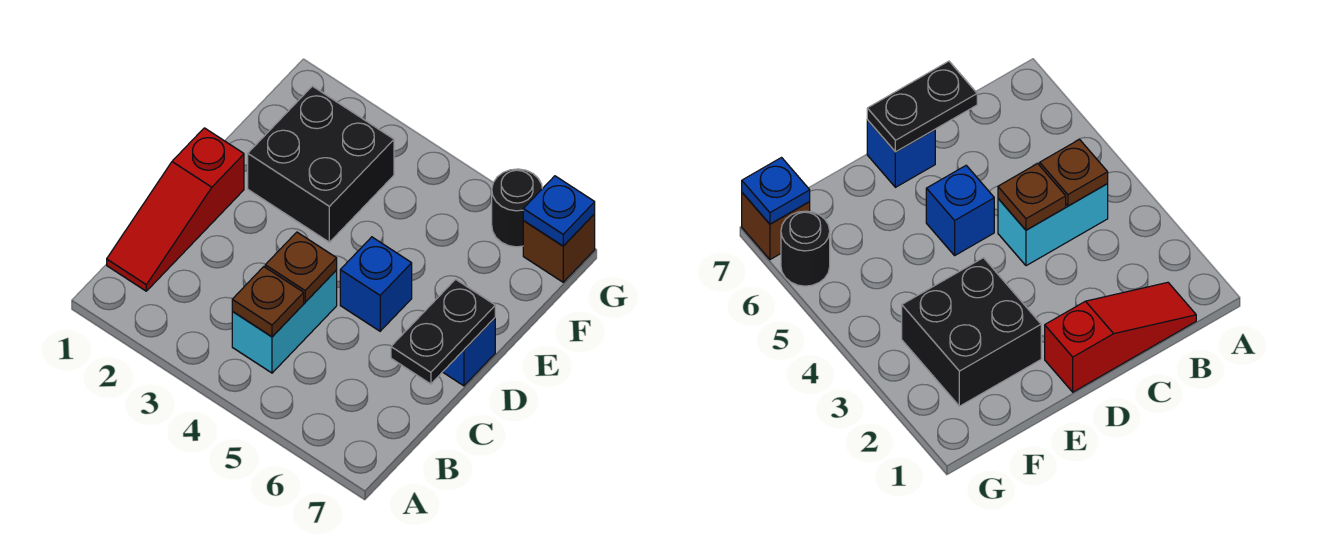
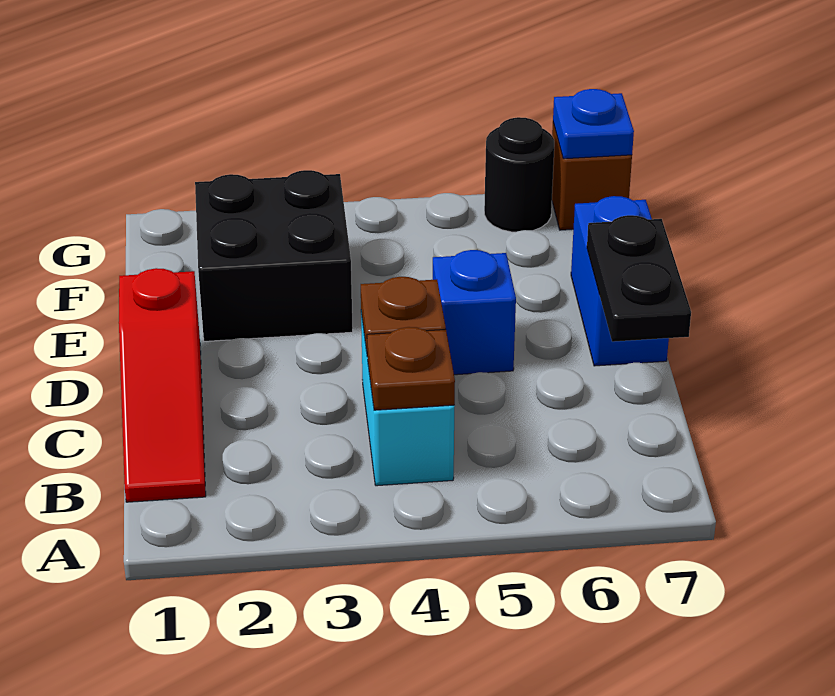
blue 1x1 brick [443,318,495,386] -> blue 1x2 brick [571,196,669,366]

